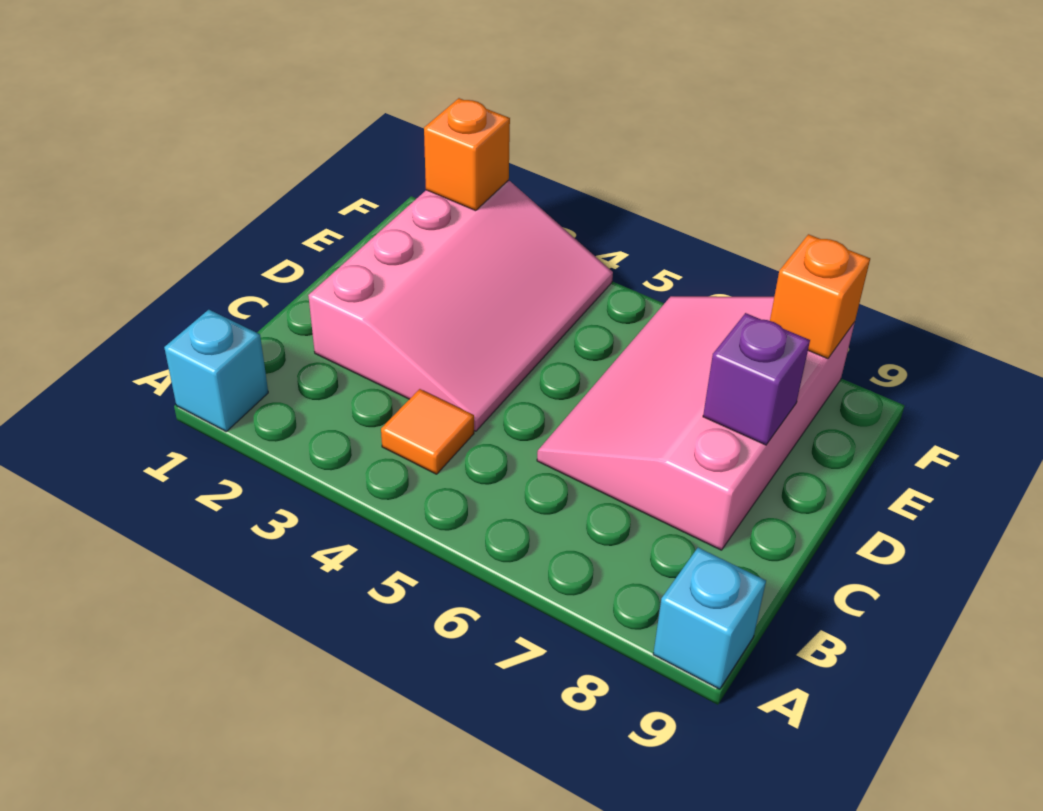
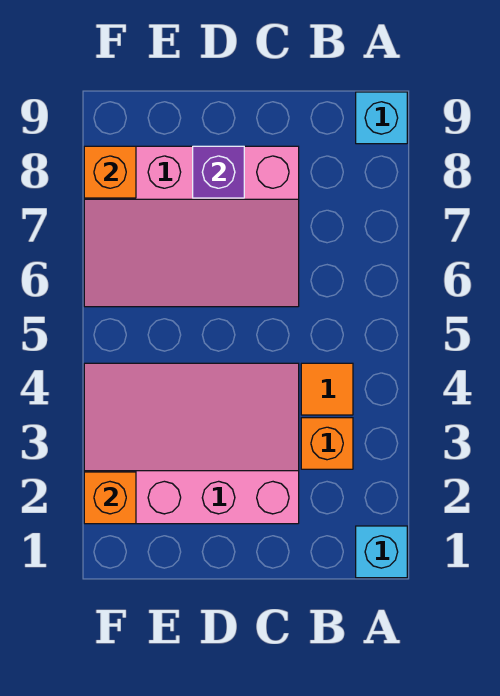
none -> orange 1x1 brick [301,418,353,469]

